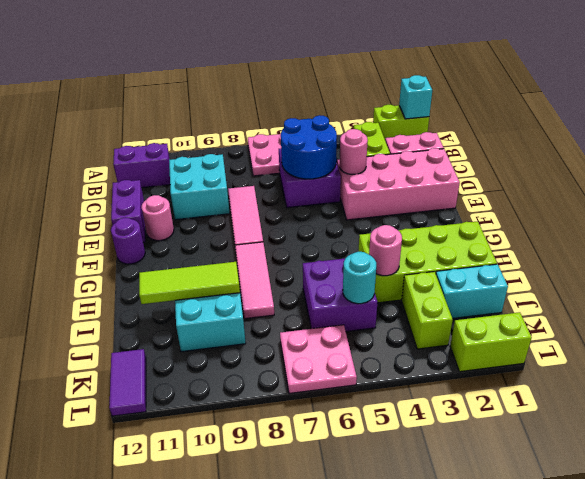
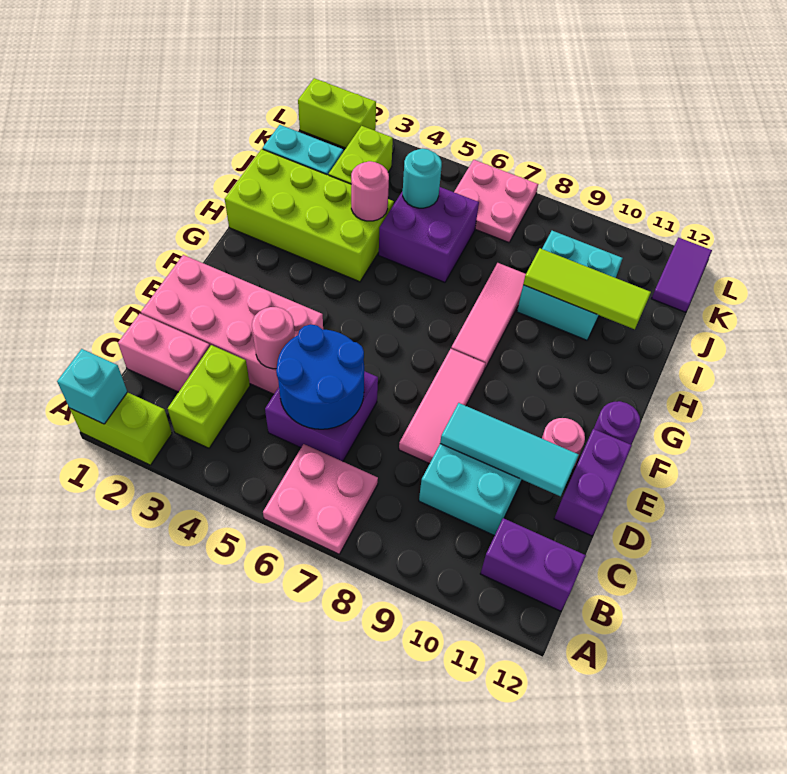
none -> cyan 1x3 tile [440,403,579,496]

